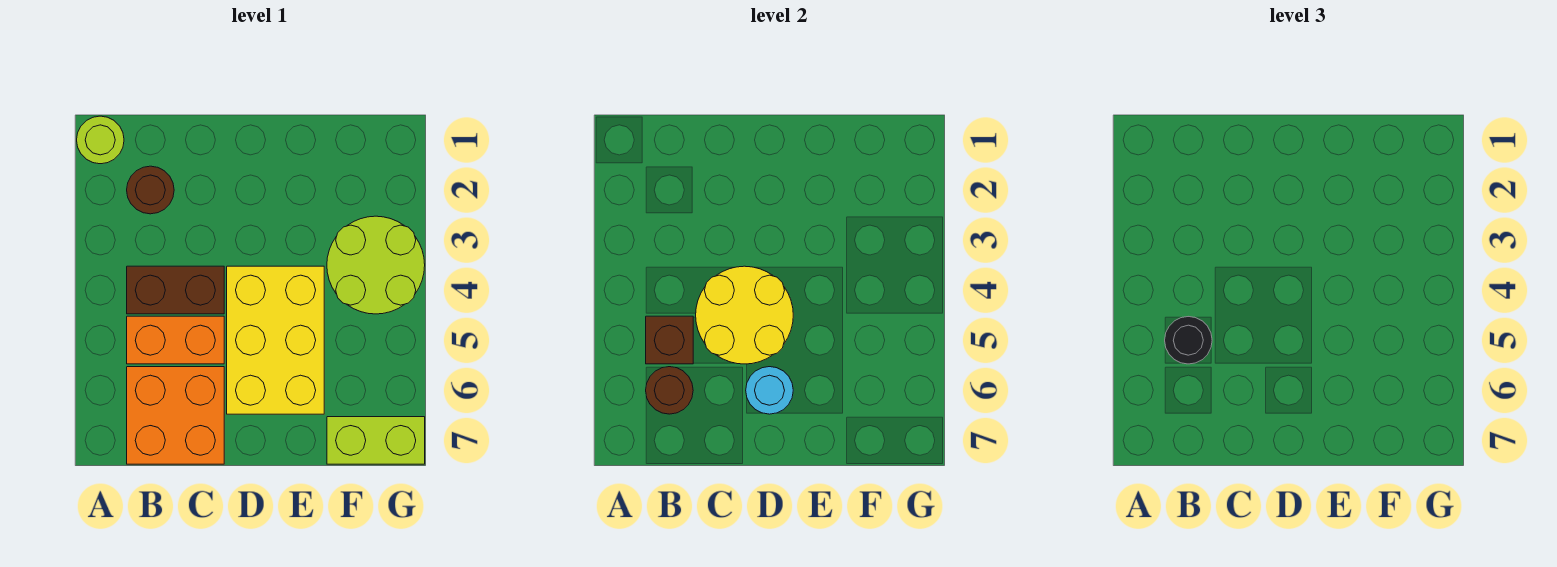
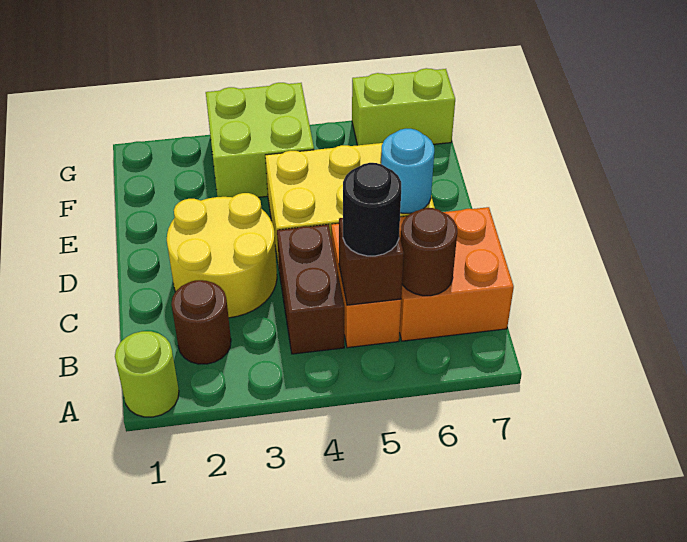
yellow 2x2 round brick [696,266,793,364] -> yellow 2x2 round brick moved to [167,193,277,318]
lime 2x2 round brick [327,216,425,314] -> lime 2x2 brick [206,83,314,197]
lime 1x2 brick [327,417,425,464] -> lime 1x2 brick turned to [352,68,455,145]

